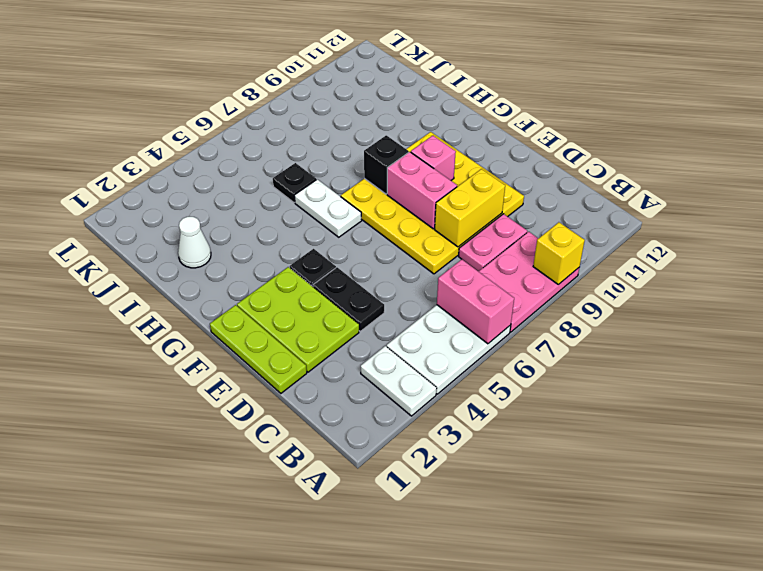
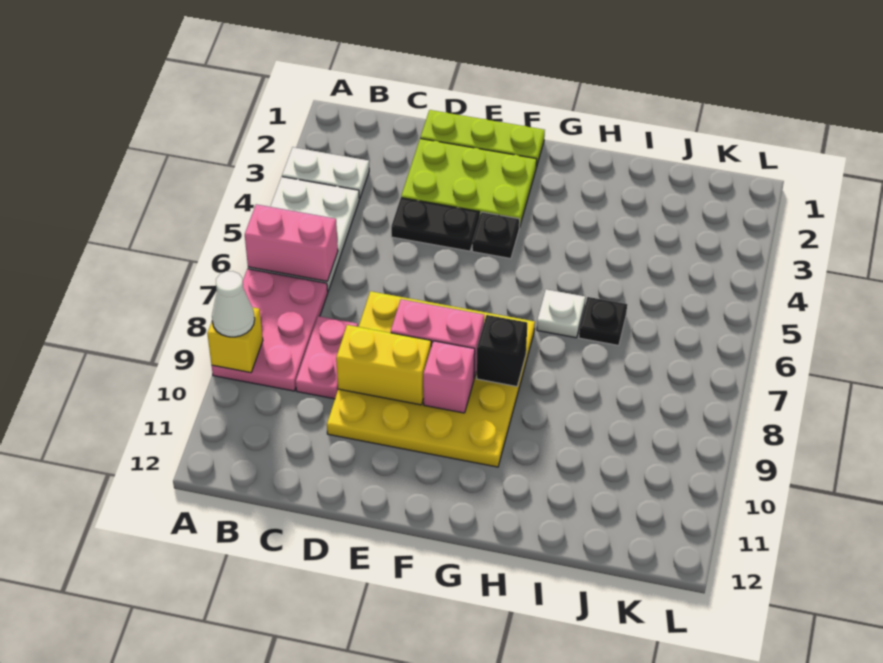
yellow 1x2 brick [435,169,505,247] -> yellow 1x2 brick turned to [336,325,431,405]
white 1x2 plate [294,179,362,237] -> white 1x1 plate [537,289,585,338]
white 1x1 cone [178,217,211,268] -> white 1x1 cone moved to [212,271,255,337]

